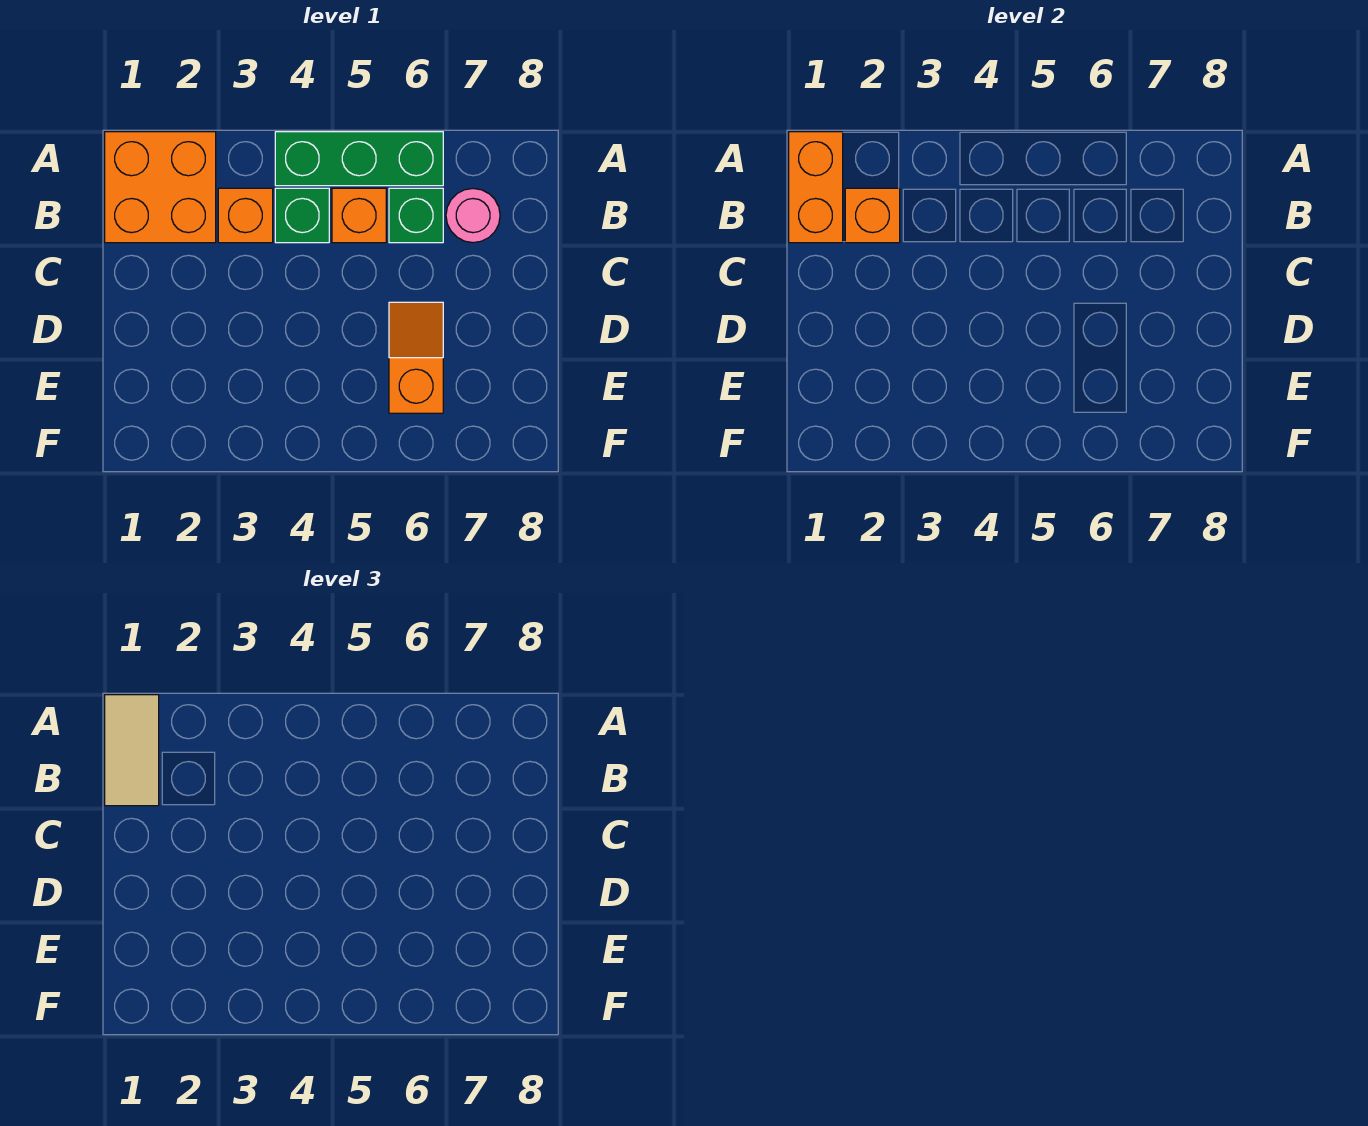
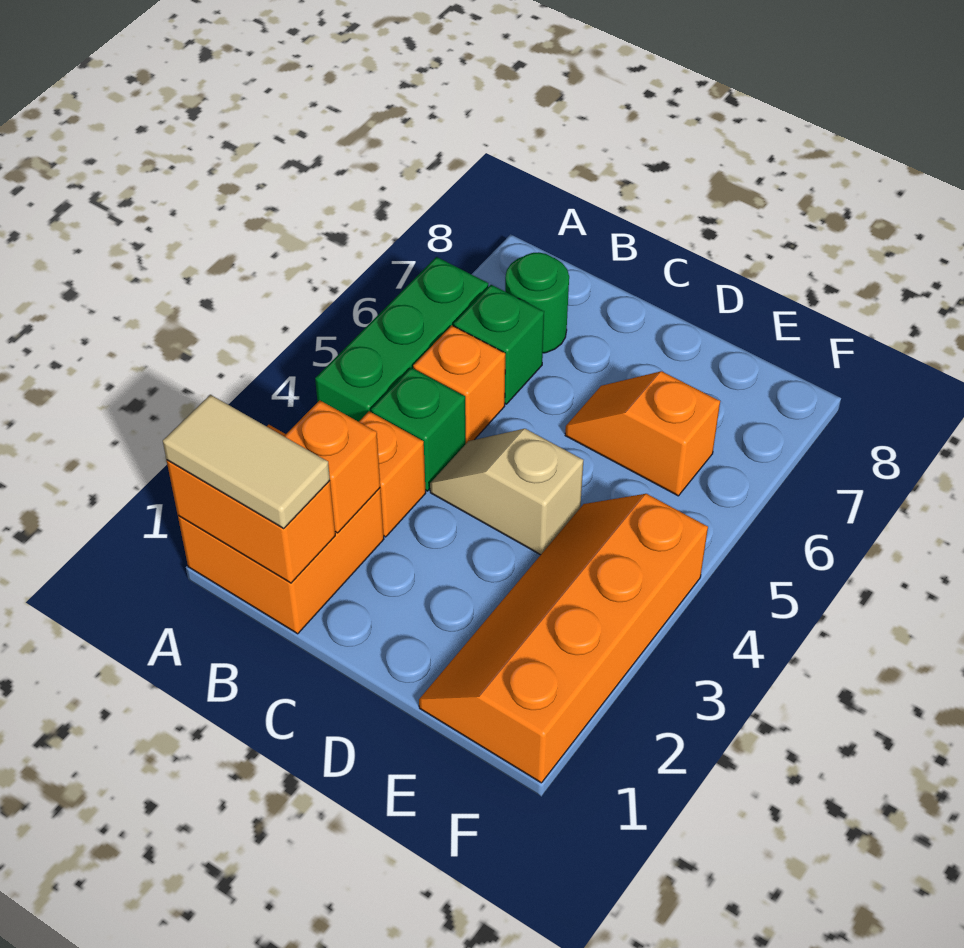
pink 1x1 round brick [446,189,500,243] -> green 1x1 round brick [505,252,569,353]
none -> tan 1x2 slope [430,429,583,555]
none -> orange 2x4 slope [419,494,708,783]

